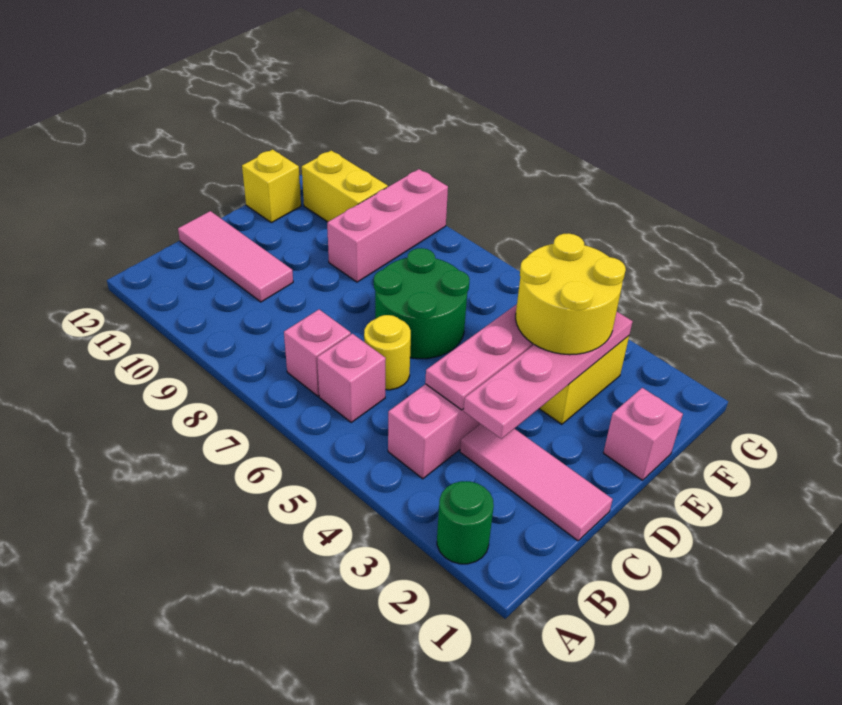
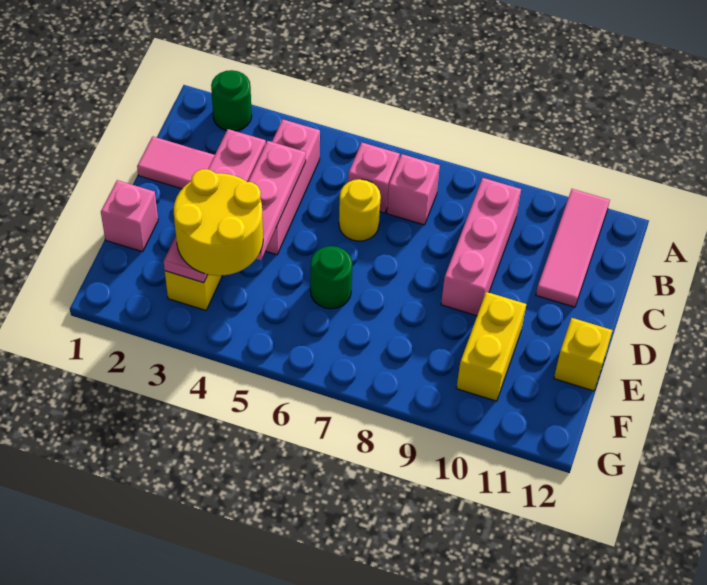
pink 1x3 tile [178,211,293,302] -> pink 1x3 tile turned to [536,189,610,307]
green 2x2 round brick [374,248,470,359] -> green 1x1 round brick [310,246,352,309]
pink 1x3 brick [327,169,448,282] -> pink 1x3 brick moved to [441,178,521,316]
yellow 1x2 brick [302,151,388,222] -> yellow 1x2 brick turned to [456,292,526,401]

